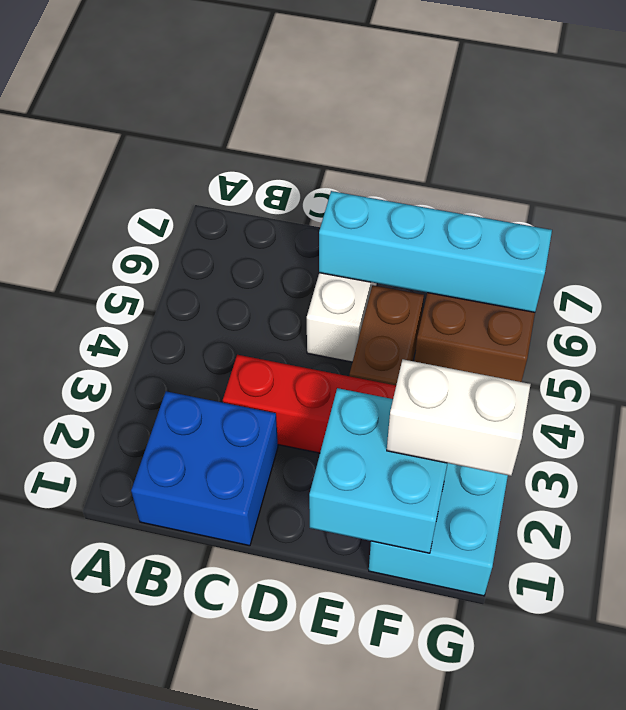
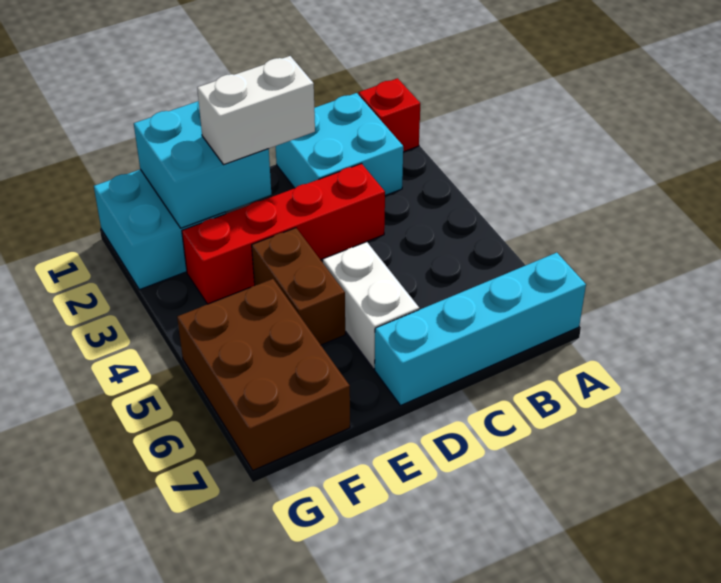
none -> red 1x1 brick [359,78,420,152]
blue 2x2 brick [131,391,278,546] -> cyan 2x2 brick [276,93,403,195]
cyan 1x4 brick [319,191,552,312] -> cyan 1x4 brick moved to [375,253,586,406]
white 1x2 brick [387,359,531,476] -> white 1x2 brick moved to [197,56,315,164]

